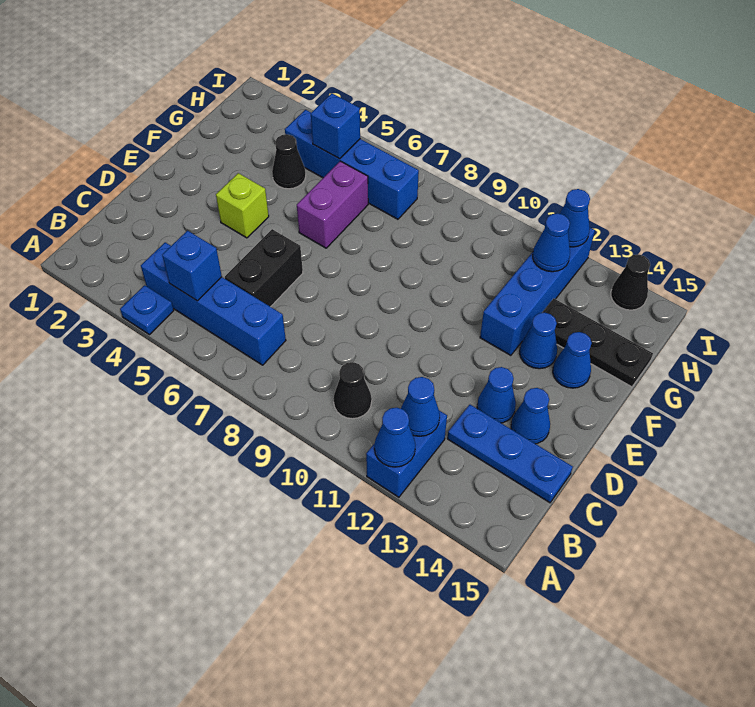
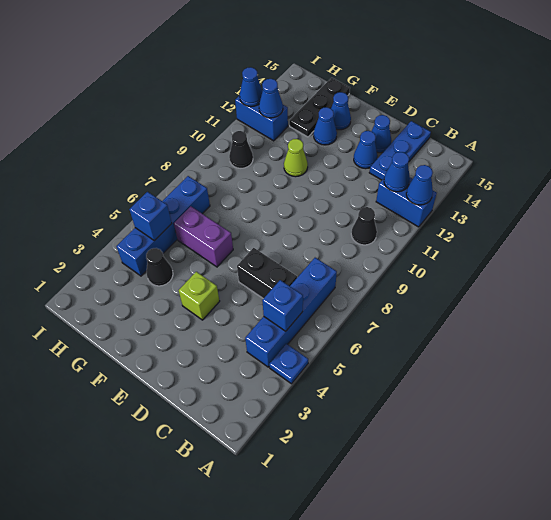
none -> lime 1x1 cone [284,139,308,177]
blue 1x4 brick [480,228,595,355] -> blue 1x2 brick [235,95,288,141]
black 1x1 cone [611,254,650,310] -> black 1x1 cone moved to [229,131,253,168]

